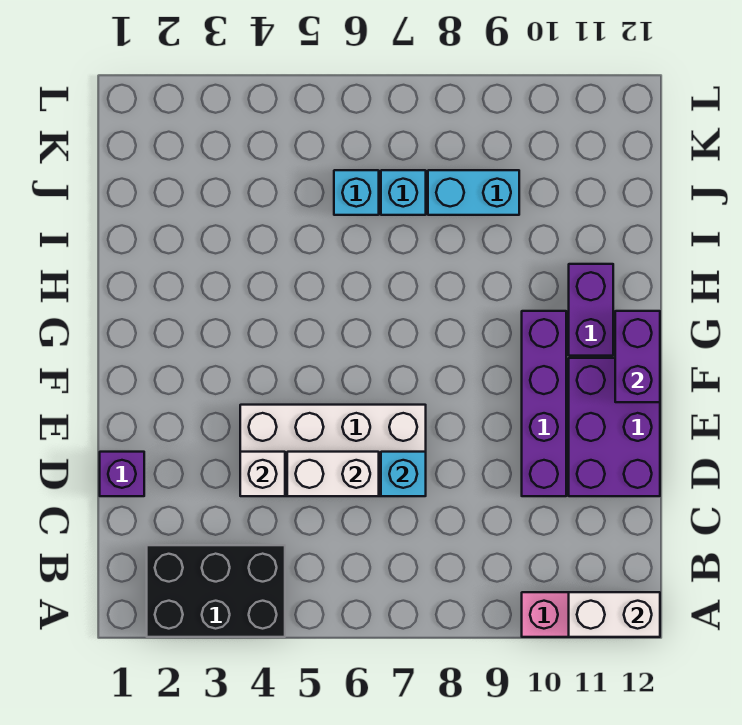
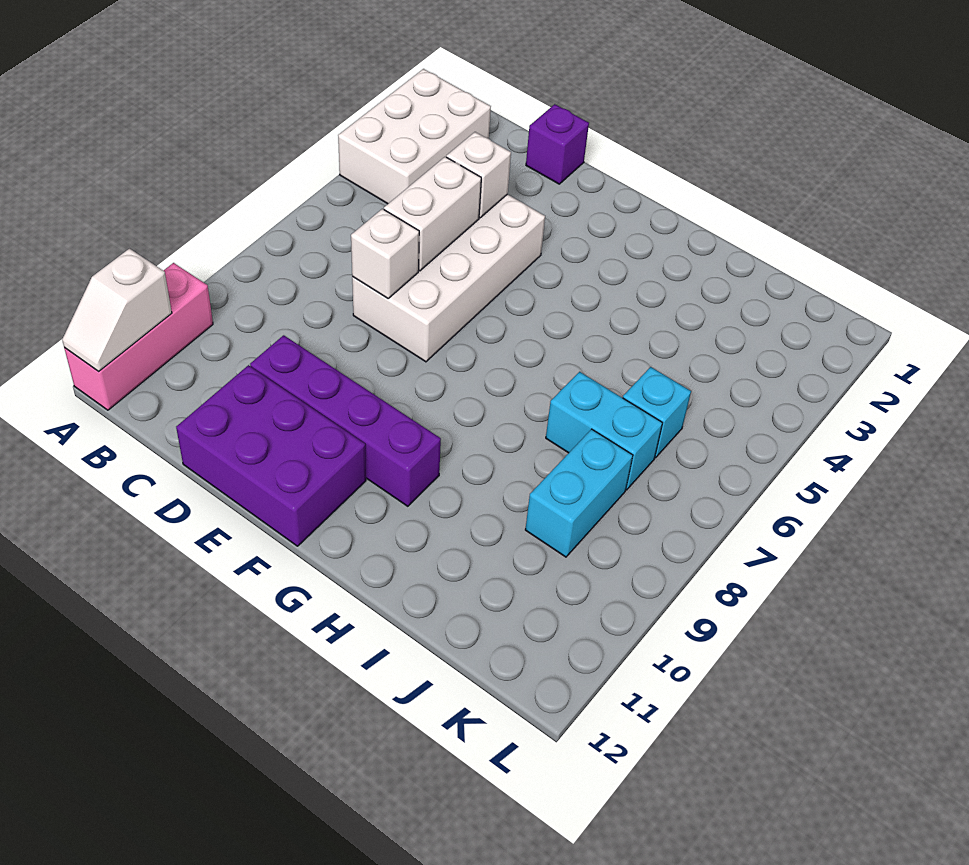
black 2x3 brick [147,545,285,637] -> white 2x3 brick [338,69,491,204]
white 1x2 brick [569,592,660,637] -> white 1x2 slope [62,249,172,372]
cyan 1x1 brick [381,452,426,496] -> white 1x1 brick [351,209,419,298]
purple 1x2 brick [615,311,660,402] -> none
purple 1x2 brick [569,264,613,356] -> none
cyan 1x1 brick [381,170,426,215] -> cyan 1x2 brick [546,372,662,490]

